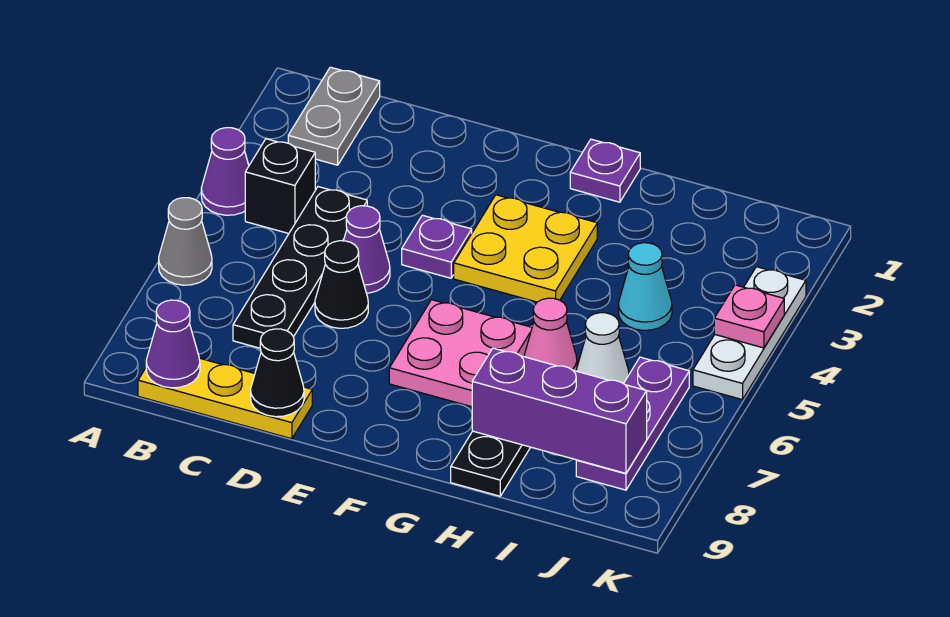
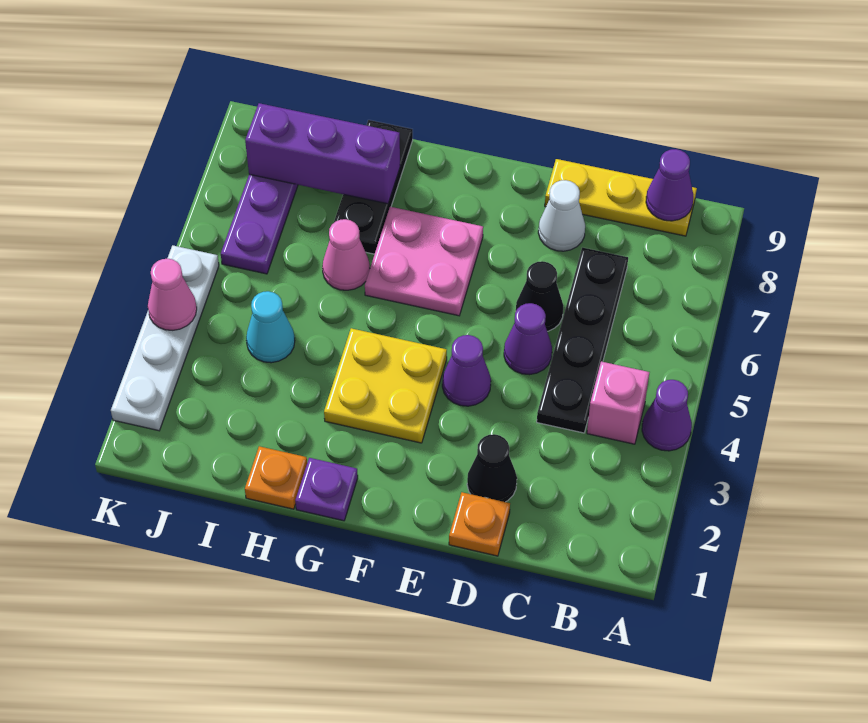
grey 1x1 cone [159,198,212,285] -> none
grey 1x2 plate [288,67,380,165] -> none
black 1x1 brick [245,139,315,234] -> pink 1x1 brick [587,361,649,444]
none -> orange 1x1 plate [449,492,510,556]
black 1x1 cone [251,329,304,417] -> black 1x1 cone moved to [467,434,517,502]
purple 1x1 plate [402,215,472,278] -> purple 1x1 cone [442,335,491,406]
none -> orange 1x1 plate [245,446,307,509]
white 1x1 cone [576,313,629,384] -> white 1x1 cone moved to [538,180,585,251]
white 1x3 plate [693,267,806,400] -> white 1x4 plate [111,245,219,431]
pink 1x1 plate [714,285,784,348] -> pink 1x1 cone [148,259,197,330]

